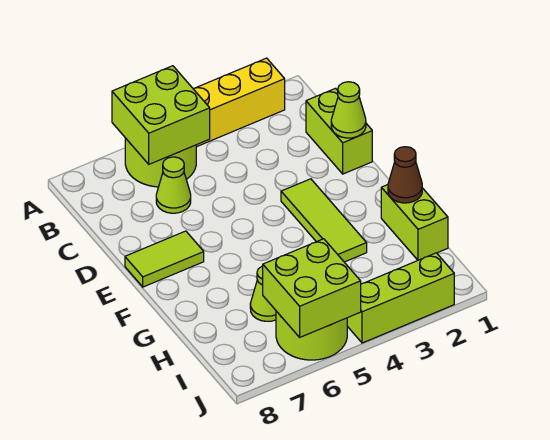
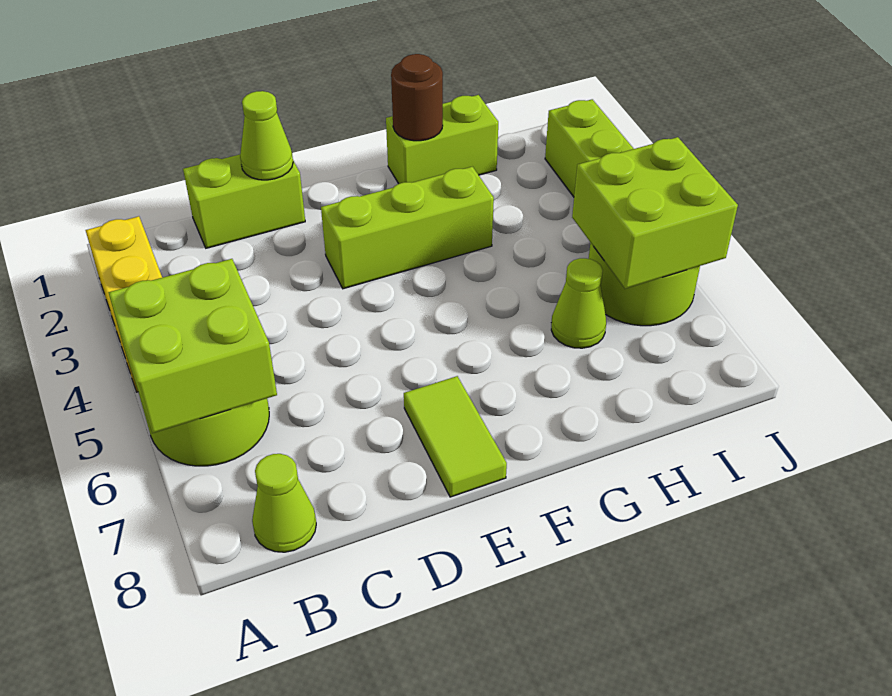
lime 1x1 cone [156,157,191,213] -> lime 1x1 cone moved to [252,454,316,552]
lime 1x3 tile [281,179,367,262] -> lime 1x3 brick [321,167,494,289]
brown 1x1 cone [388,147,422,203] -> brown 1x1 round brick [391,54,443,141]

